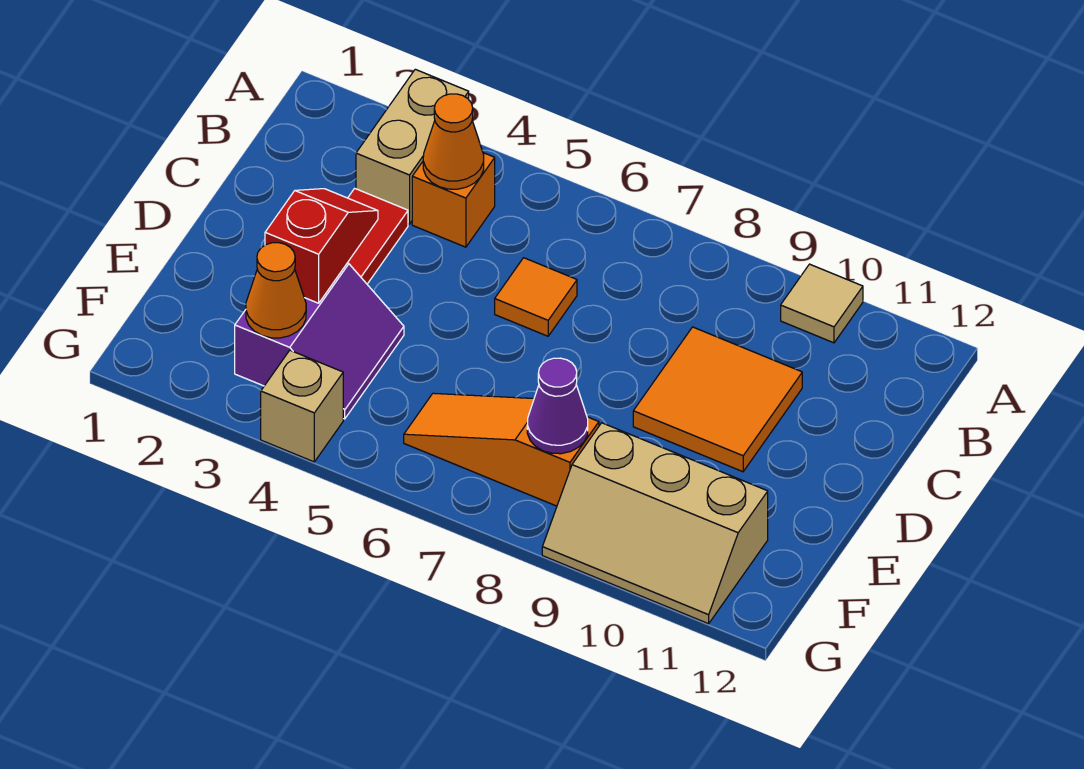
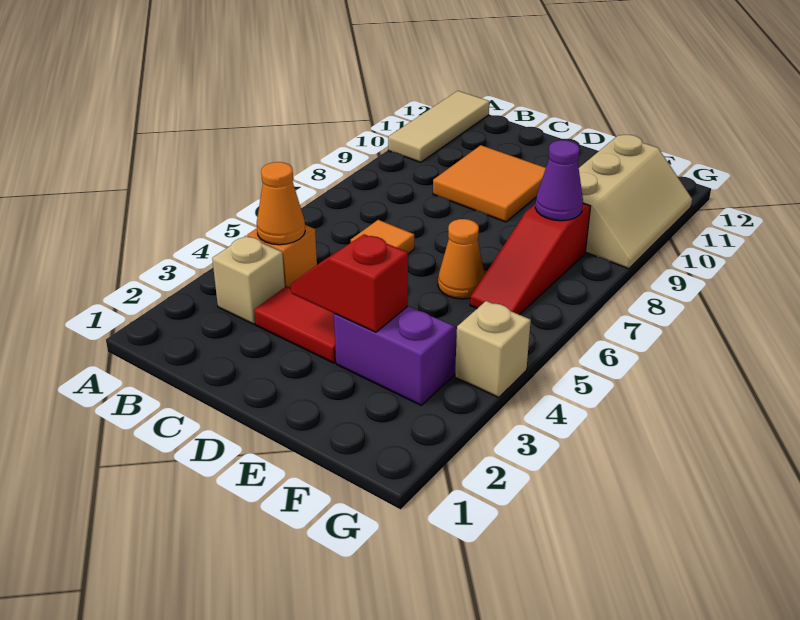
tan 1x2 brick [356,69,469,224] -> tan 1x1 brick [212,236,285,324]
tan 1x1 tile [781,264,863,343] -> tan 1x3 tile [388,91,489,162]
orange 1x1 cone [246,243,306,338] -> orange 1x1 cone moved to [438,219,485,299]
orange 1x3 slope [404,393,599,506] -> red 1x3 slope [470,203,591,315]

